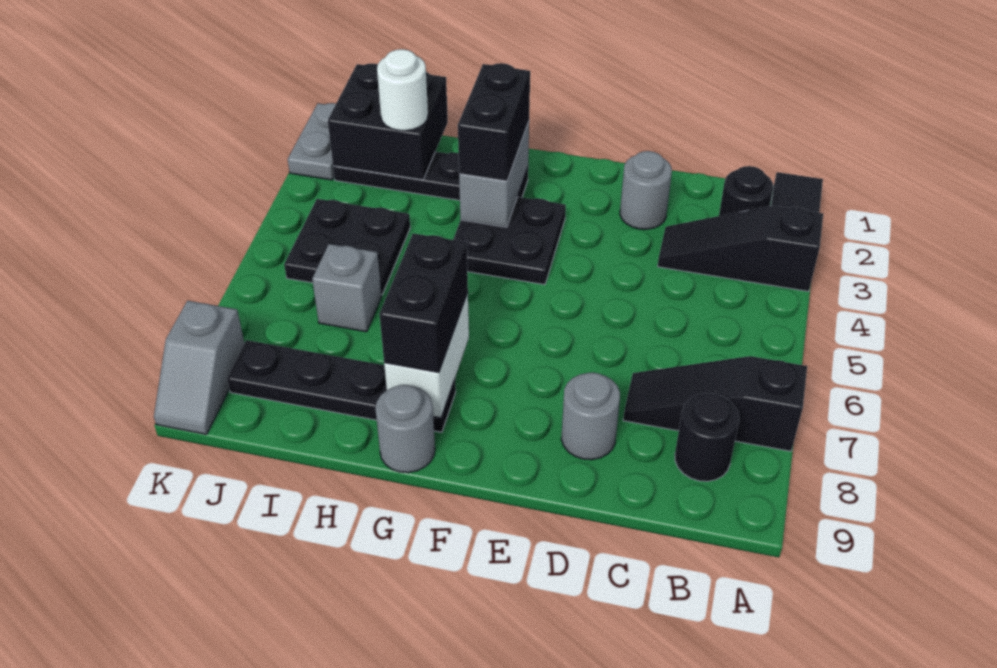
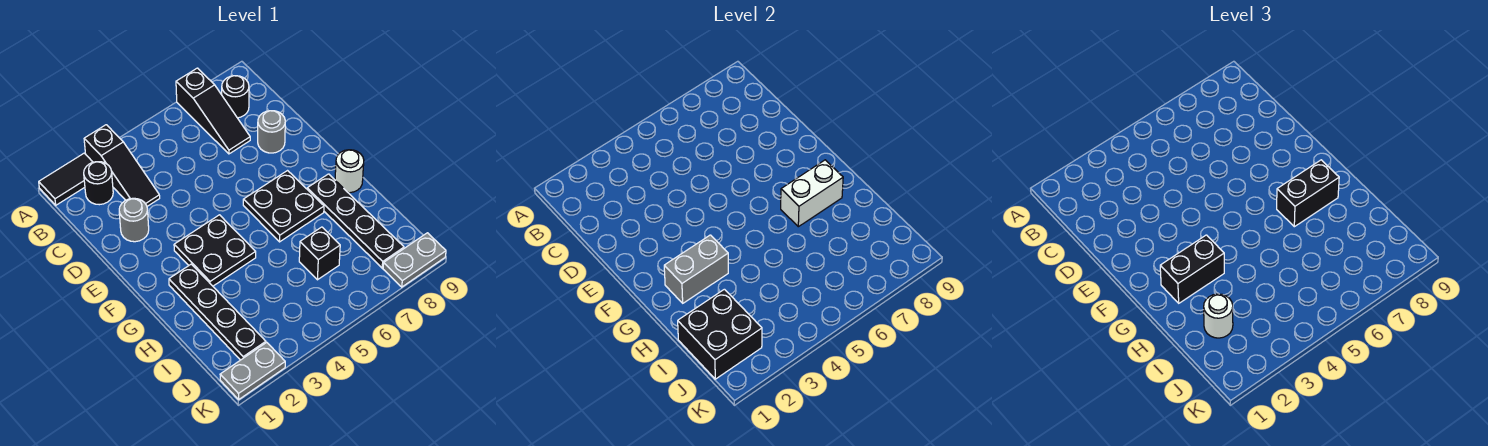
grey 1x1 round brick [375,385,435,473] -> white 1x1 round brick [335,150,364,193]
black 2x2 plate [284,199,410,295] -> black 2x2 plate moved to [243,171,324,242]
grey 1x1 brick [312,244,382,332] -> black 1x1 brick [299,227,340,280]
grey 1x2 slope [154,301,244,434] -> grey 1x2 plate [383,233,446,287]

